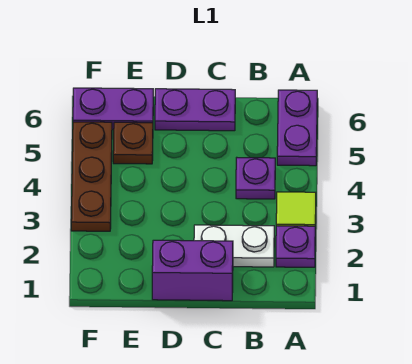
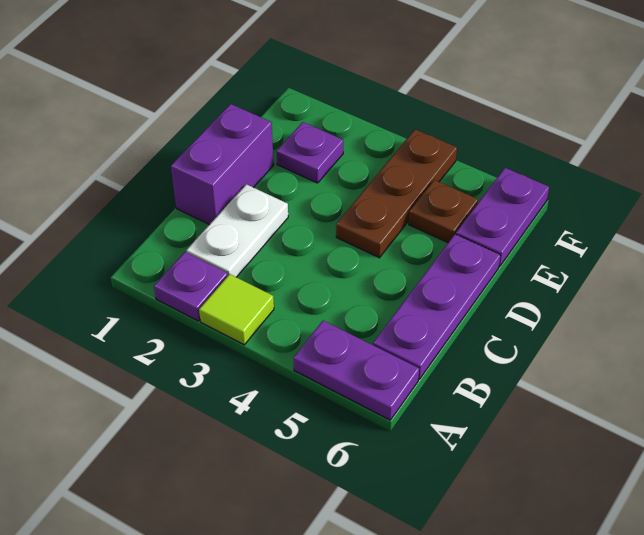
purple 1x1 plate [236,158,275,199] -> purple 1x1 plate moved to [276,122,343,183]
purple 1x2 plate [155,89,235,131] -> purple 1x3 plate [373,234,501,379]
brown 1x3 plate [71,122,112,231] -> brown 1x3 plate turned to [336,129,457,258]

